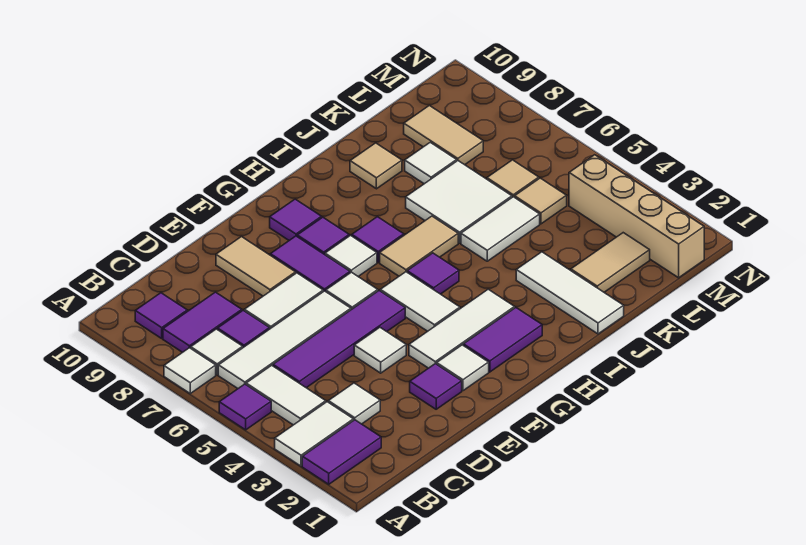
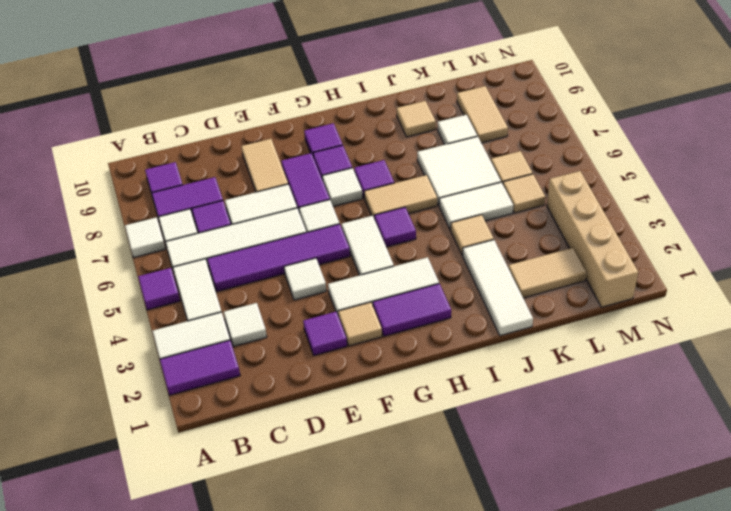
white 1x1 tile [437,345,489,391] -> tan 1x1 tile [338,302,382,346]
none -> tan 1x1 tile [451,215,494,255]

